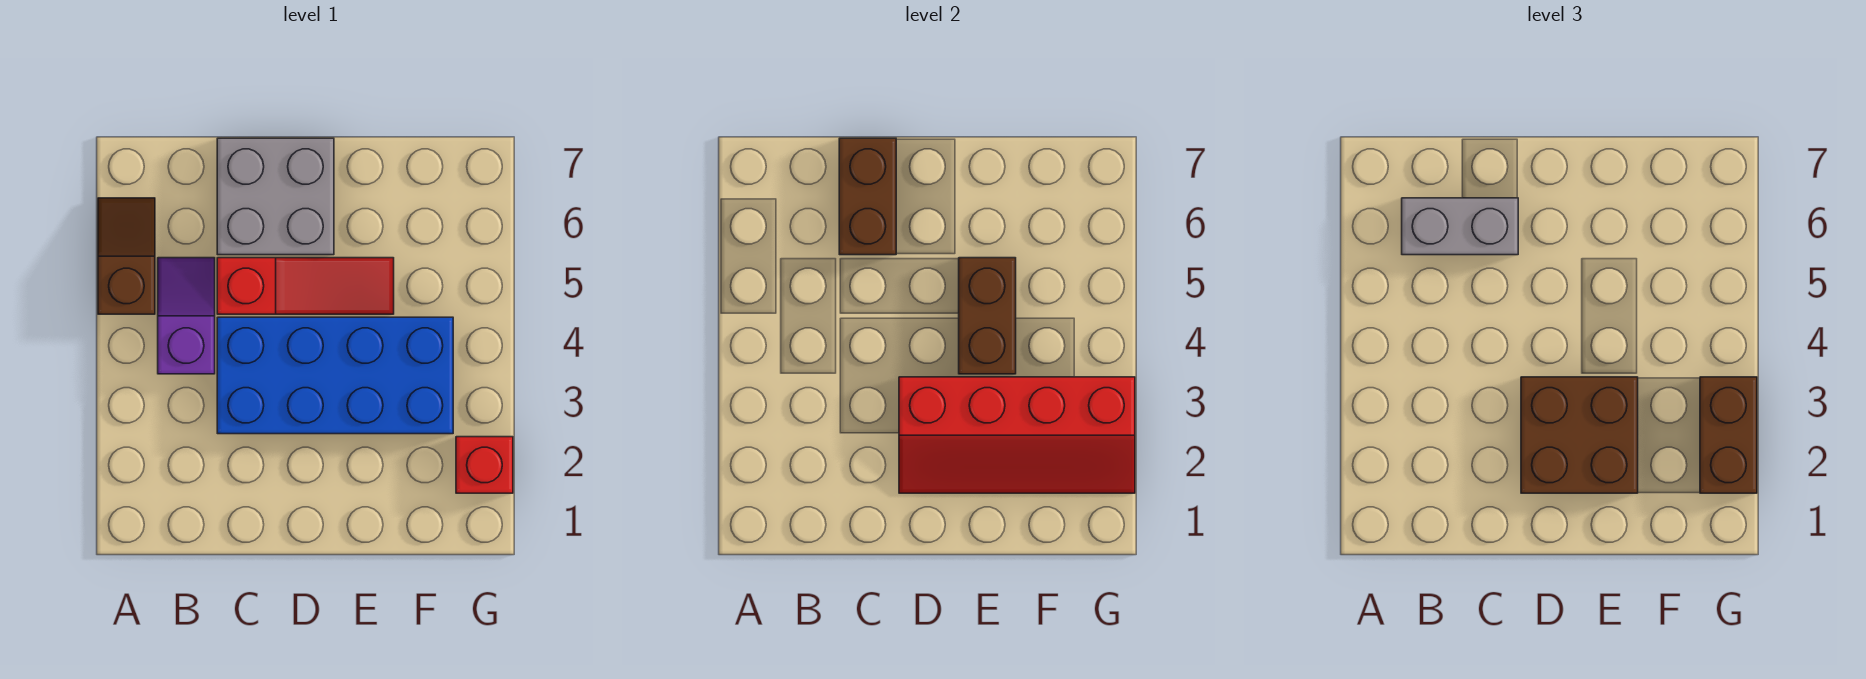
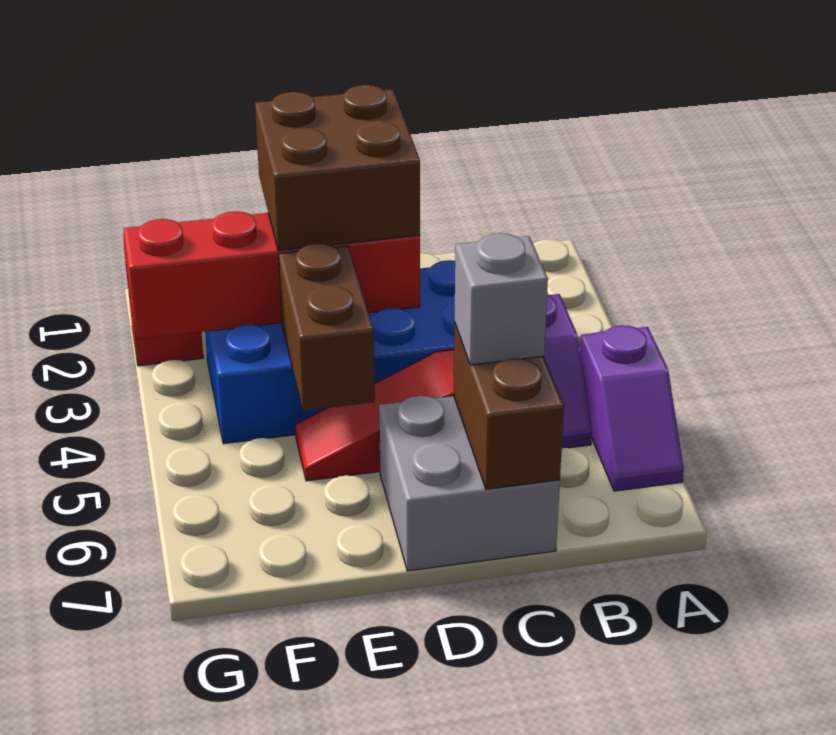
brown 1x2 slope [98,198,155,314] -> purple 1x2 slope [580,325,684,491]
grey 1x2 brick [1402,198,1518,255] -> grey 1x1 brick [454,233,548,365]
brown 1x2 brick [1700,377,1757,493] -> none

